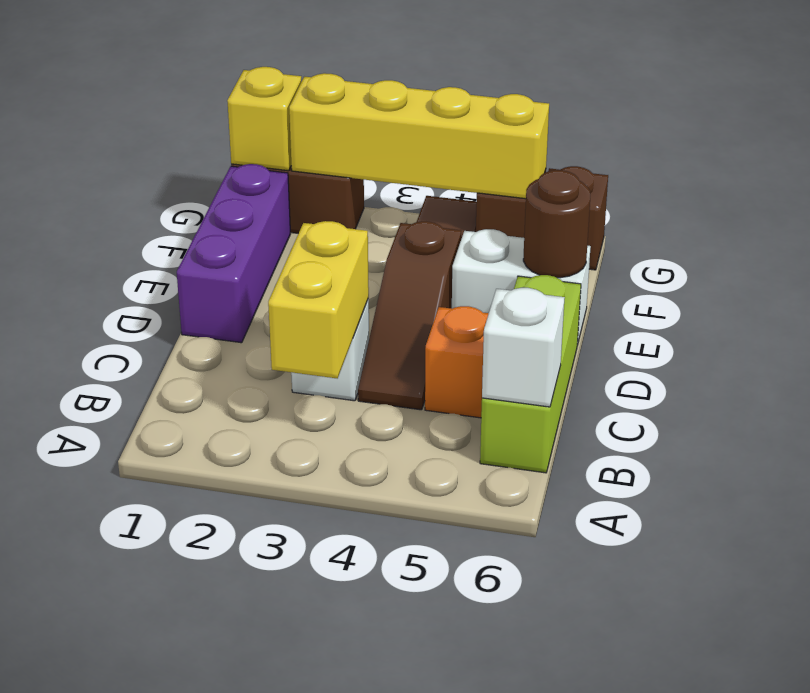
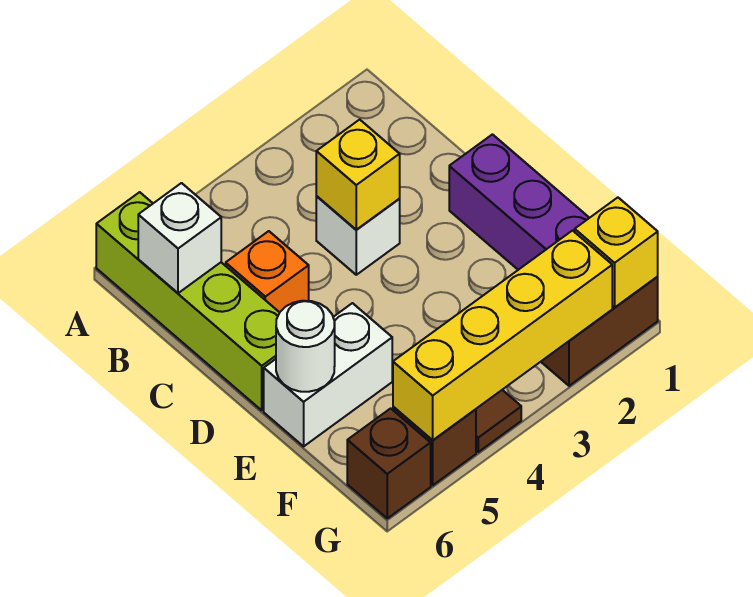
yellow 1x2 brick [268,221,369,378] -> yellow 1x1 brick [316,120,400,230]
lime 1x3 brick [480,275,581,473] -> lime 1x4 brick [96,192,280,410]
brown 1x3 slope [358,221,461,410] -> none
brown 1x1 round brick [523,170,590,278] -> white 1x1 round brick [276,301,335,392]

